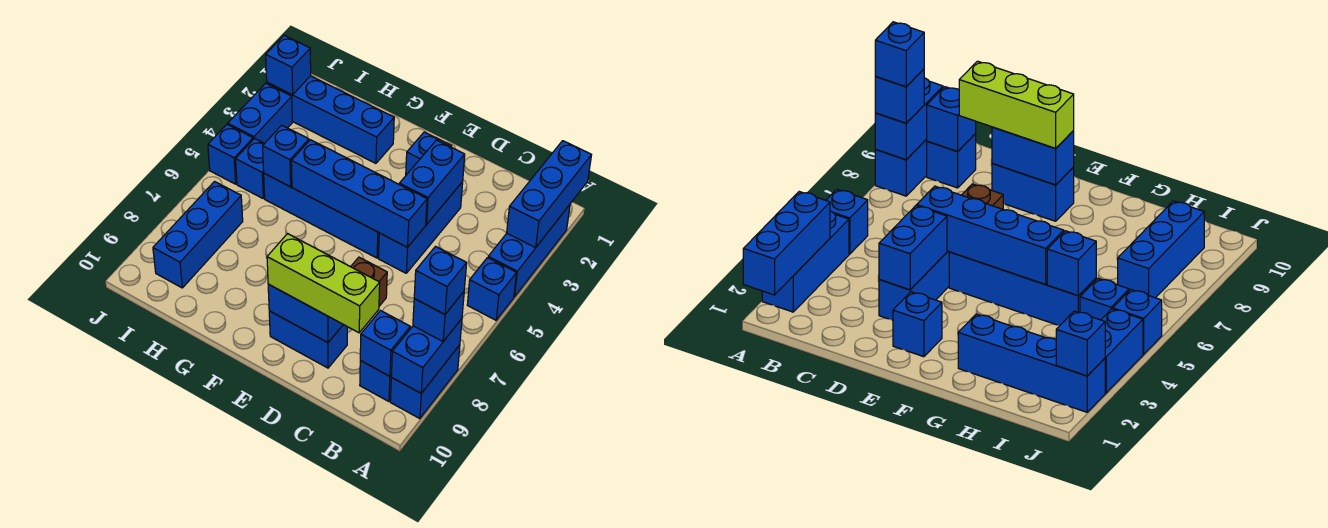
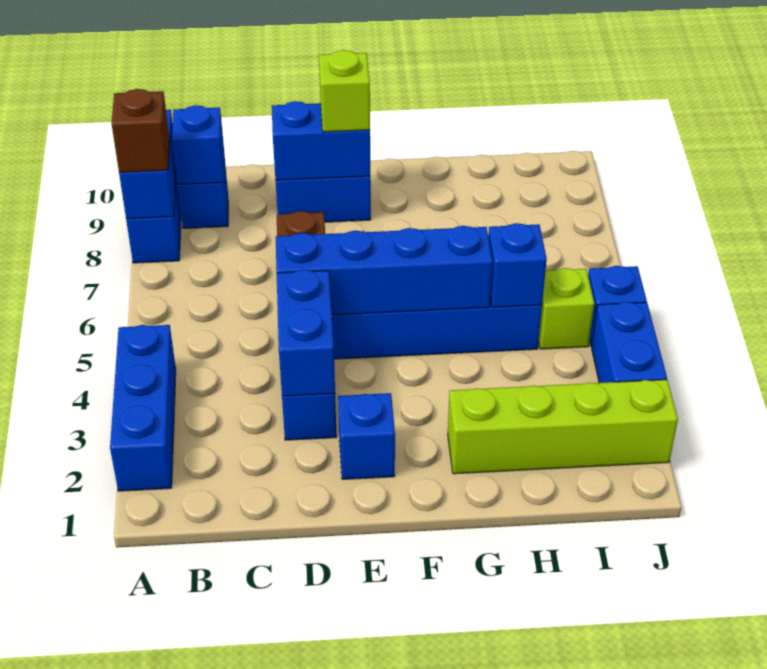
blue 1x3 brick [507,141,591,248] -> none
blue 1x1 brick [467,258,516,320] -> none
blue 1x1 brick [413,292,464,341] -> brown 1x1 brick [112,89,169,172]
blue 1x1 brick [414,247,467,314] -> none
lime 1x3 brick [267,234,380,333] -> lime 1x1 brick [319,50,370,132]
blue 1x4 brick [267,76,394,163] -> lime 1x4 brick [448,380,678,474]
blue 1x1 brick [236,139,265,198] -> lime 1x1 brick [538,268,594,349]
blue 1x3 brick [153,182,243,288] -> none
blue 1x1 brick [266,35,311,95] -> none

